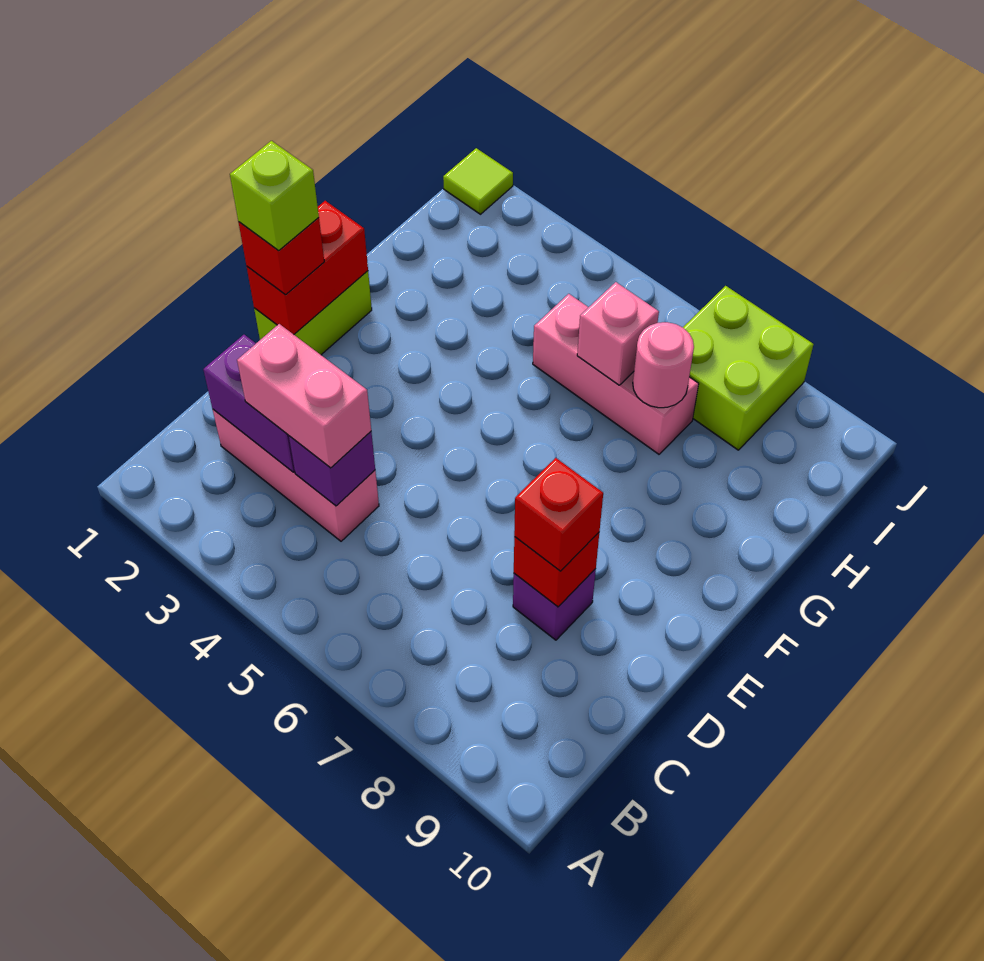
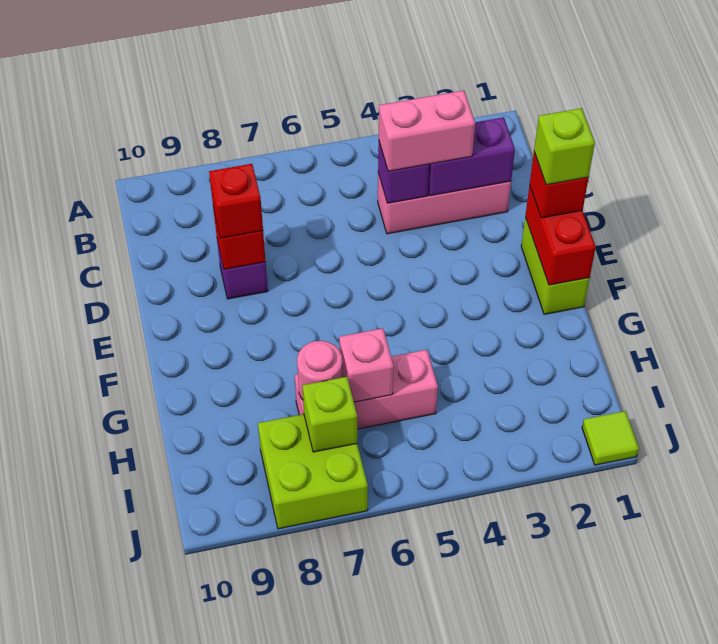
none -> lime 1x1 brick [302,377,357,452]

